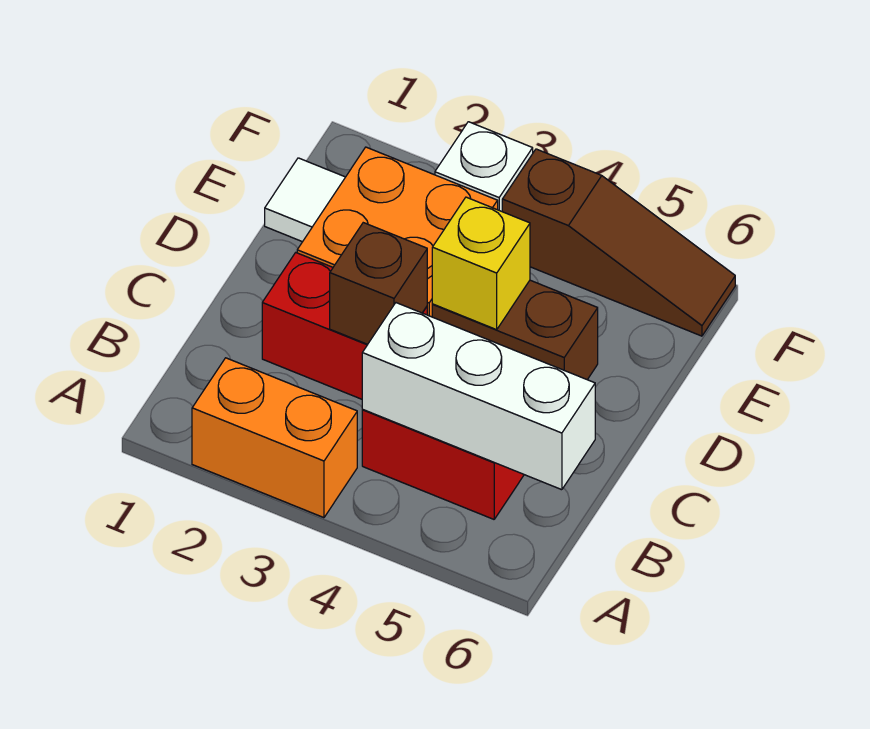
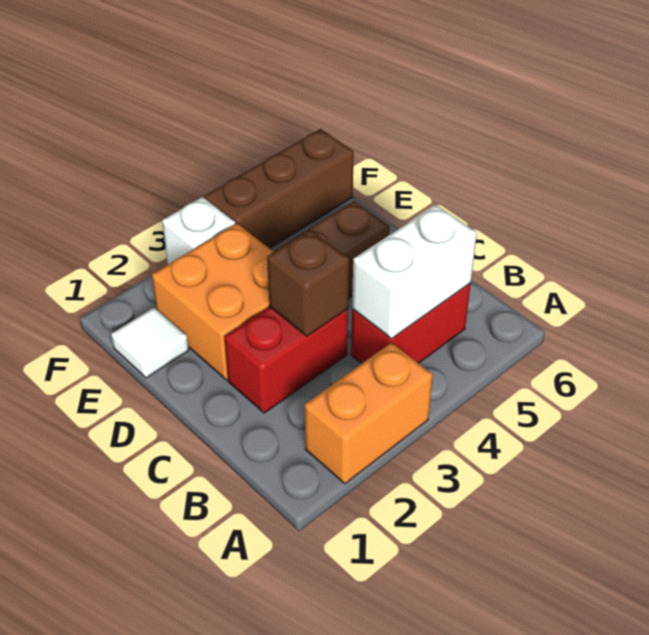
white 1x3 brick [362,303,595,490] -> white 1x2 brick [352,205,477,339]
yellow 1x1 brick [432,197,530,330] -> none
brown 1x3 slope [502,149,735,336] -> brown 1x3 brick [205,129,354,248]

